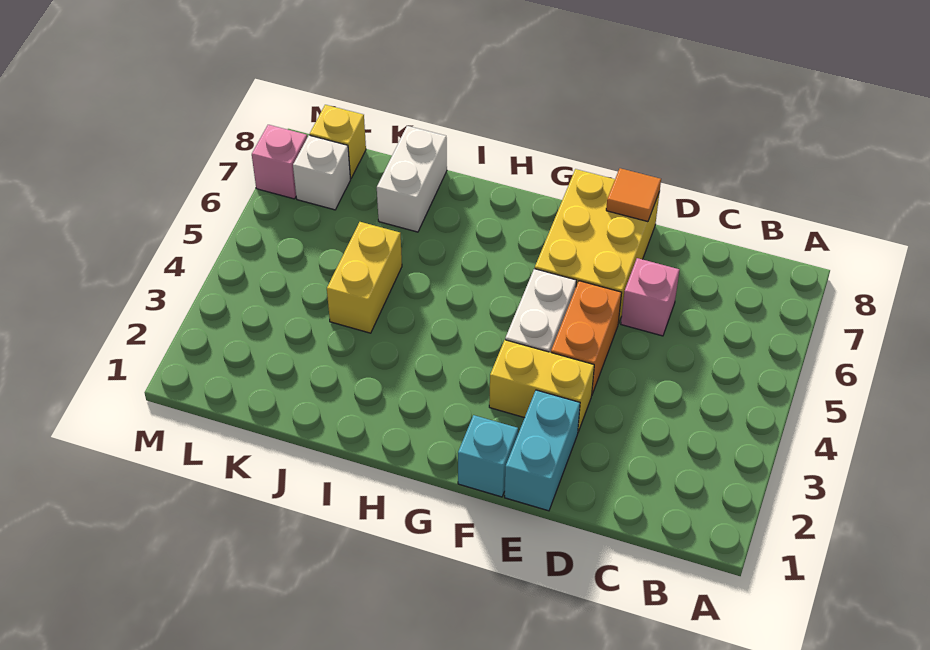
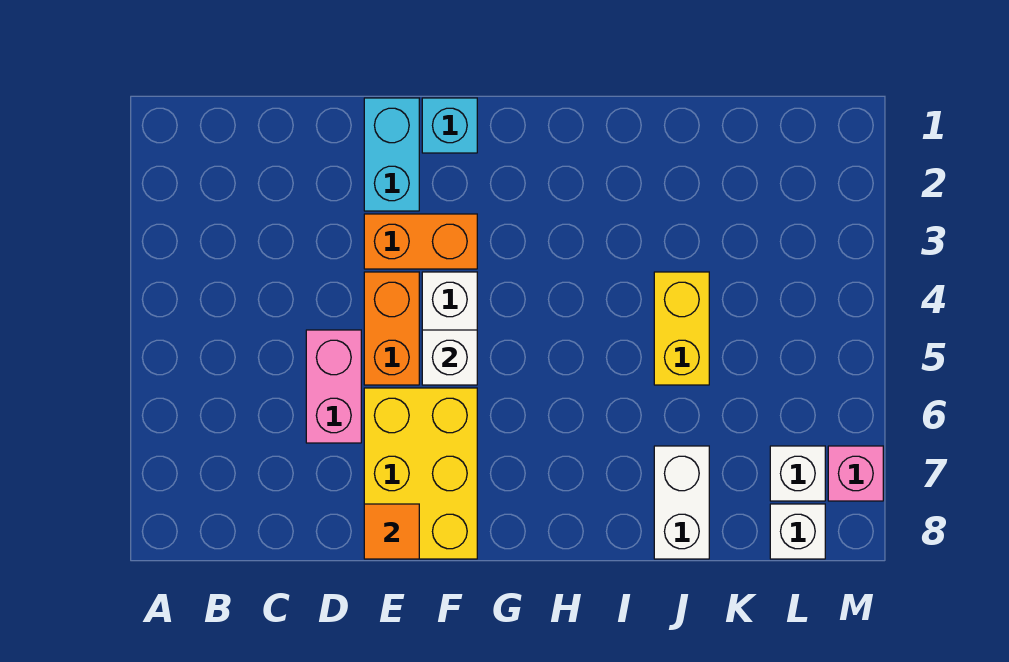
pink 1x1 brick [621,258,679,336] -> pink 1x2 brick [306,330,361,443]
yellow 1x2 brick [489,340,594,432] -> orange 1x2 brick [364,214,477,269]
none -> white 1x1 brick [422,330,477,385]
yellow 1x1 brick [310,105,366,178] -> white 1x1 brick [770,504,825,559]

